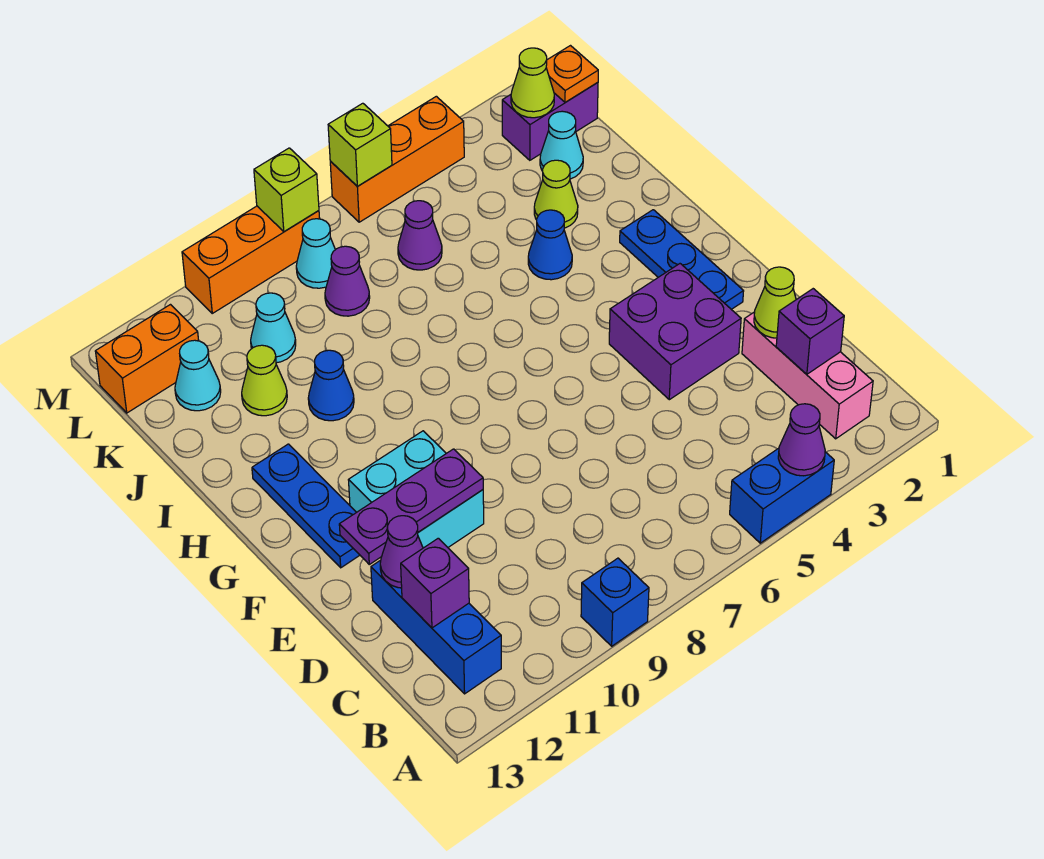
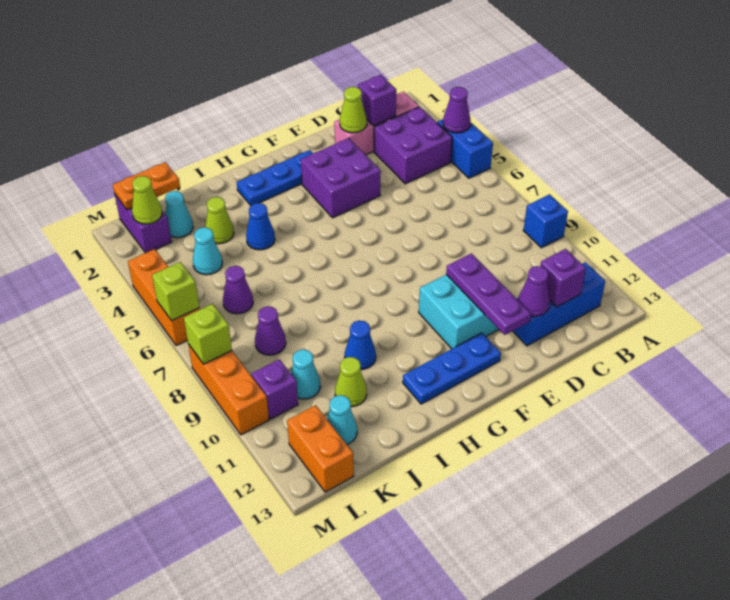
none -> purple 2x2 brick [374,107,452,184]
orange 1x1 plate [546,46,598,102] -> orange 1x2 plate [113,162,180,210]
cyan 1x1 cone [296,219,335,288] -> cyan 1x1 cone moved to [193,227,222,275]
none -> purple 1x1 brick [251,359,298,419]

